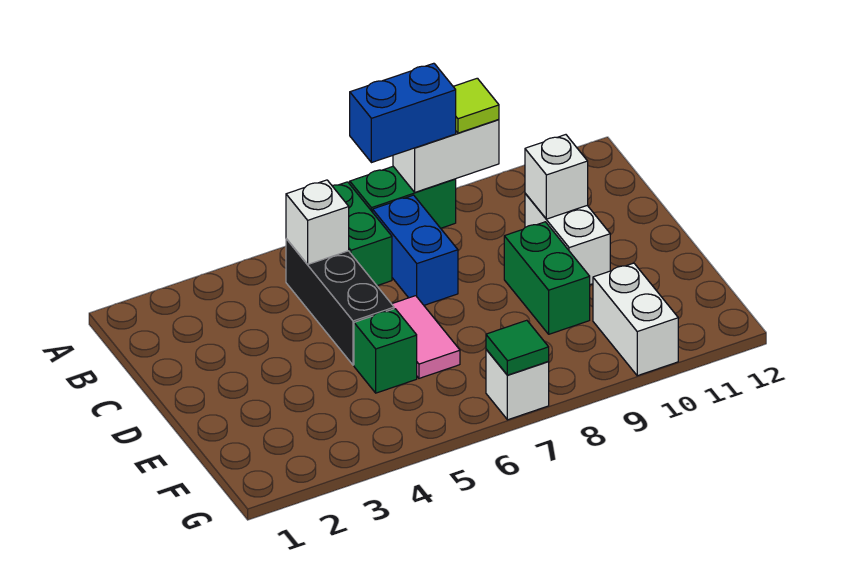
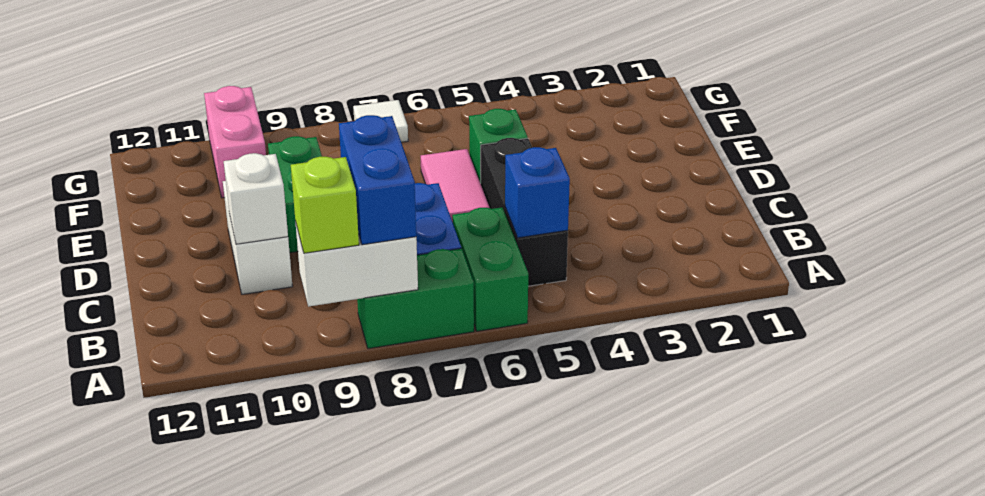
blue 1x2 brick [350,63,456,163] -> blue 1x2 brick turned to [339,115,416,245]
lime 1x1 tile [453,78,499,133] -> lime 1x1 brick [291,157,359,253]
white 1x1 brick [286,180,349,264] -> blue 1x1 brick [505,147,570,238]
white 1x2 brick [593,263,678,376] -> pink 1x2 brick [204,86,266,198]
white 1x1 brick [486,349,549,420] -> white 1x1 tile [353,100,408,142]
green 1x1 tile [486,320,549,375] -> none

